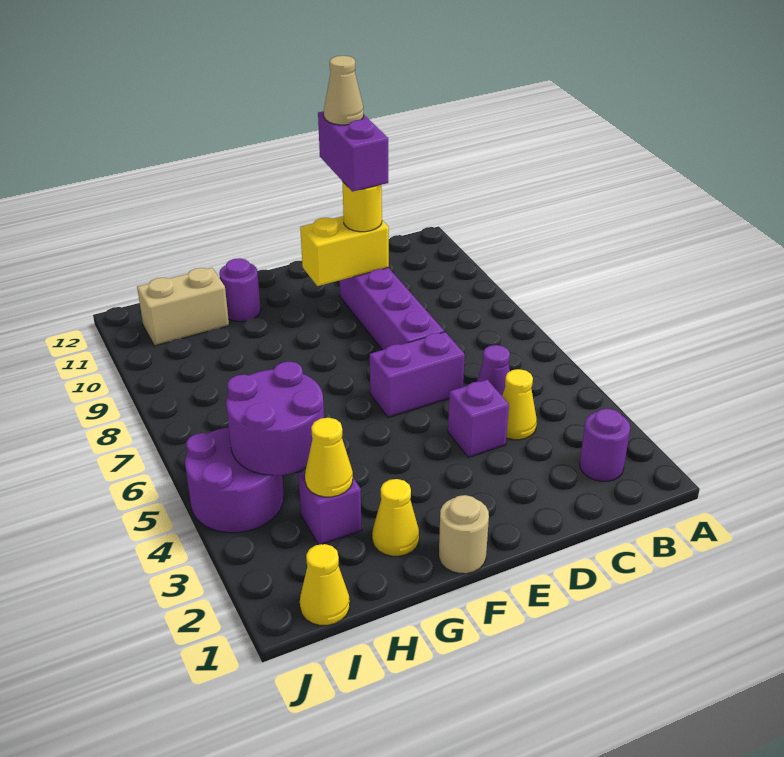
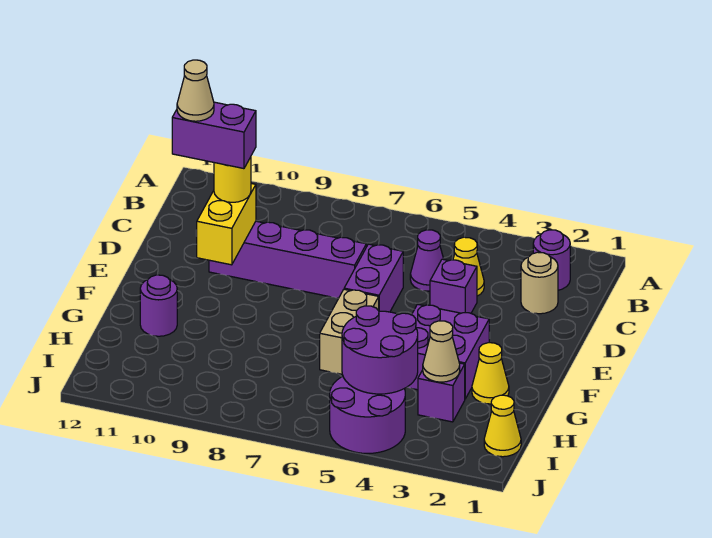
tan 1x1 round brick [439,495,489,574] -> tan 1x1 round brick moved to [521,252,558,314]
none -> purple 2x2 brick [408,304,489,399]
yellow 1x1 cone [305,418,353,497] -> tan 1x1 cone [423,321,460,382]
tan 1x2 brick [137,268,229,346] -> tan 1x2 brick moved to [320,289,379,374]

